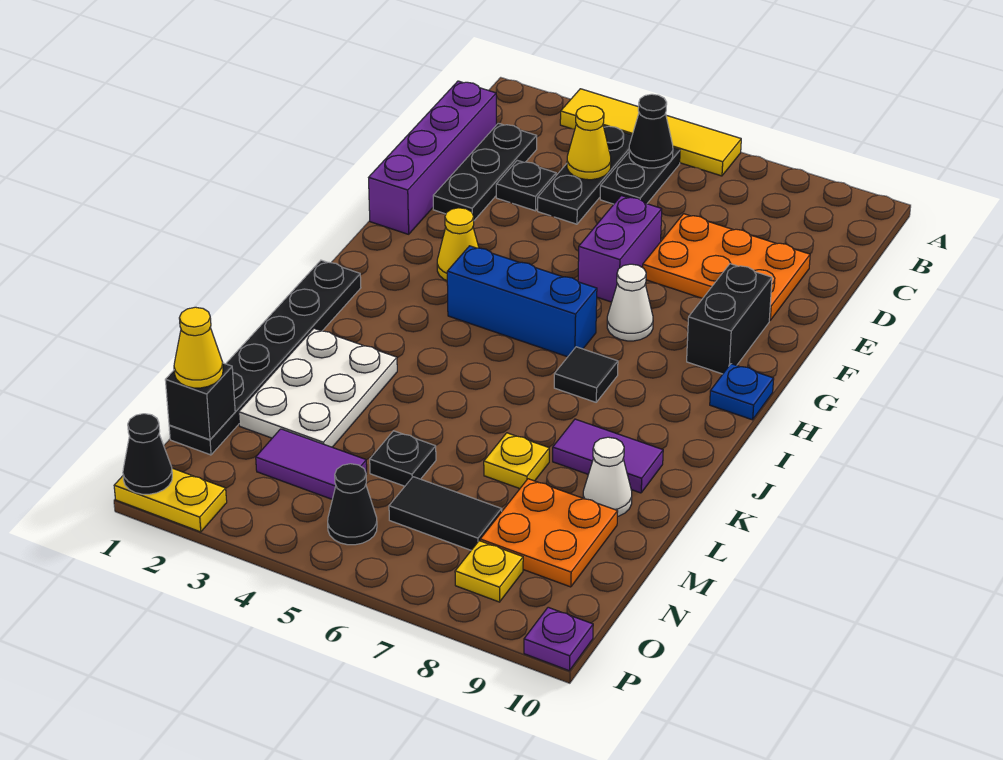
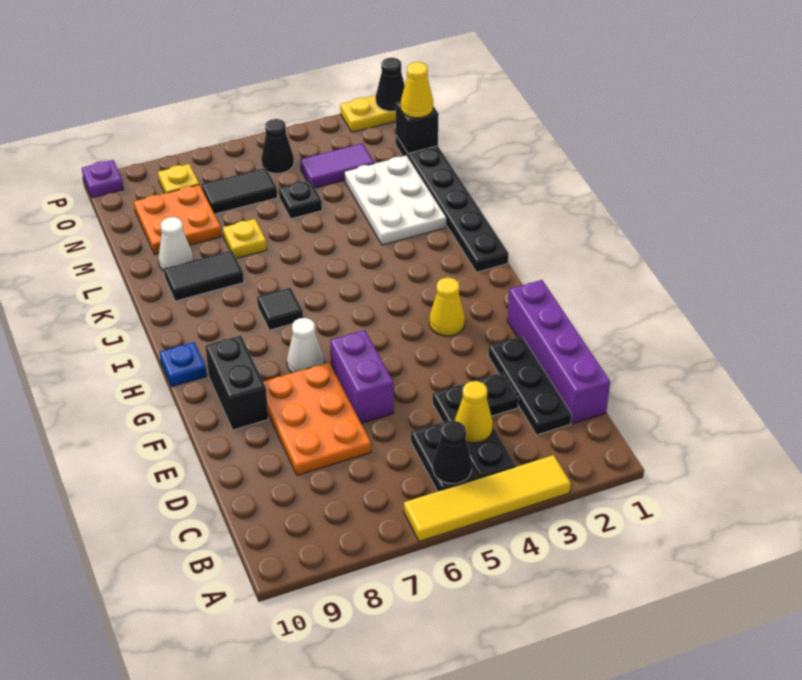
orange 2x3 plate [643,214,810,321] -> orange 2x3 plate turned to [263,362,371,475]
blue 1x3 brick [447,246,597,357] -> none
purple 1x2 tile [553,419,663,493] -> black 1x2 tile [164,250,244,301]

